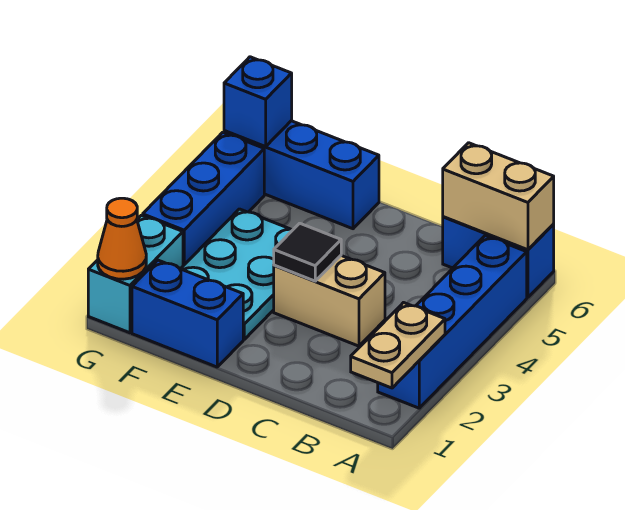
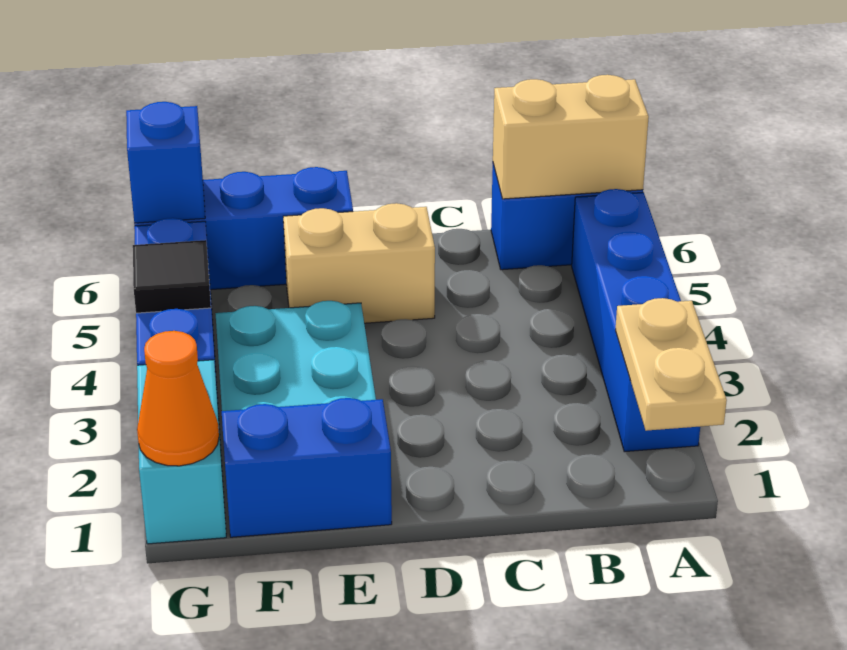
tan 1x2 brick [274,256,385,346] -> tan 1x2 brick moved to [283,203,435,323]
black 1x1 tile [274,223,341,281] -> black 1x1 tile moved to [133,240,211,313]

